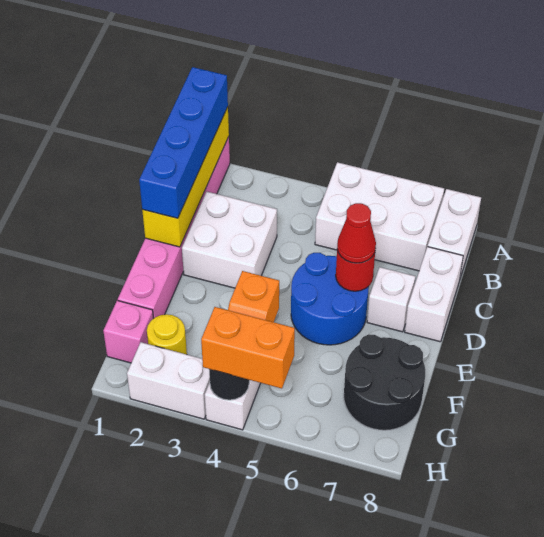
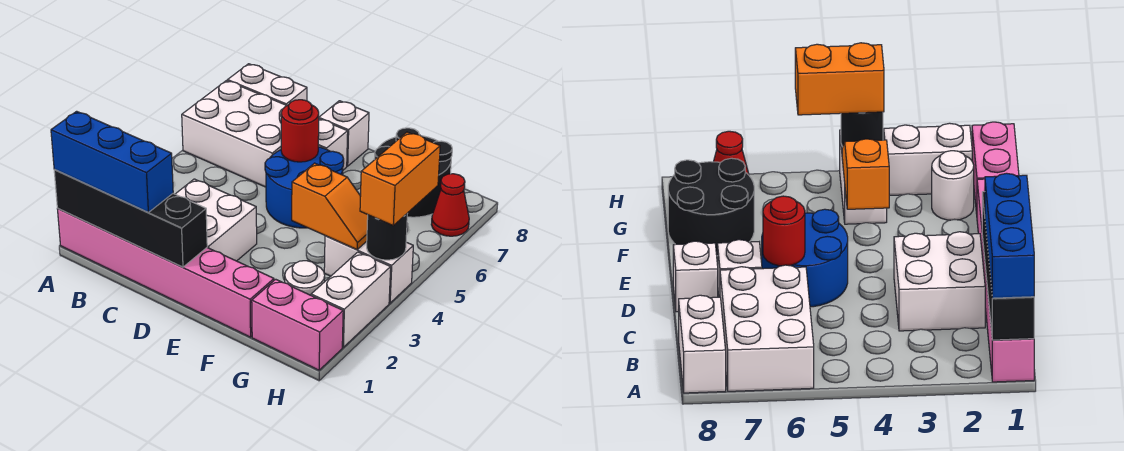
yellow 1x4 brick [142,107,229,247] -> black 1x4 brick [54,170,207,267]
blue 1x4 brick [139,67,228,218] -> blue 1x3 brick [51,111,173,212]
white 2x3 brick [315,162,444,271] -> white 2x3 brick turned to [182,81,287,187]
white 1x2 brick [405,247,463,342] -> white 1x1 brick [319,101,369,166]
red 1x1 cone [337,203,376,263] -> red 1x1 cone moved to [431,174,469,236]
pink 1x1 brick [103,301,154,363] -> pink 1x2 brick [252,279,343,370]
yellow 1x1 round brick [147,314,187,355] -> white 1x1 round brick [285,261,325,295]

